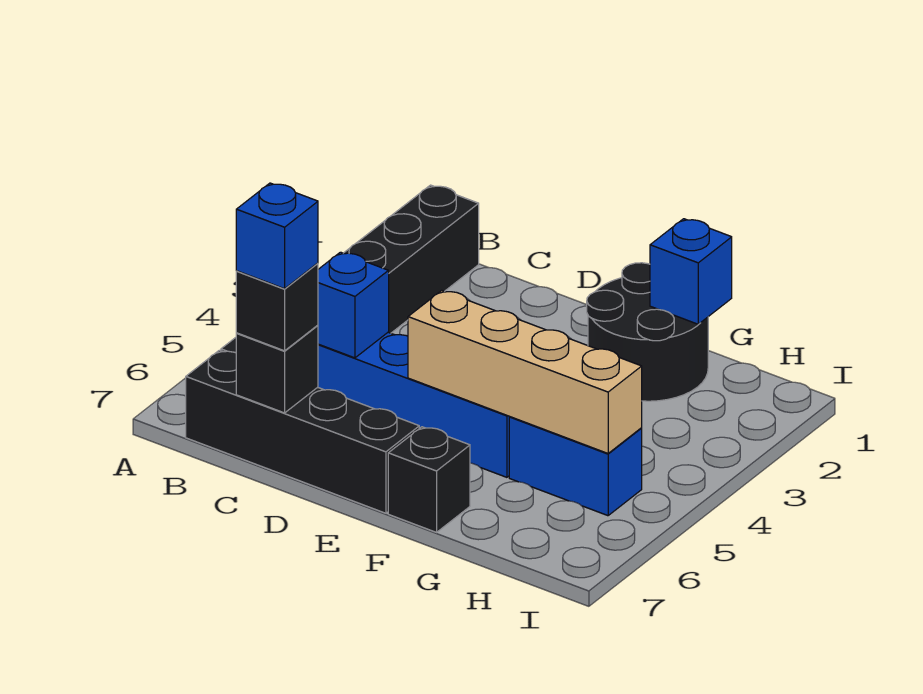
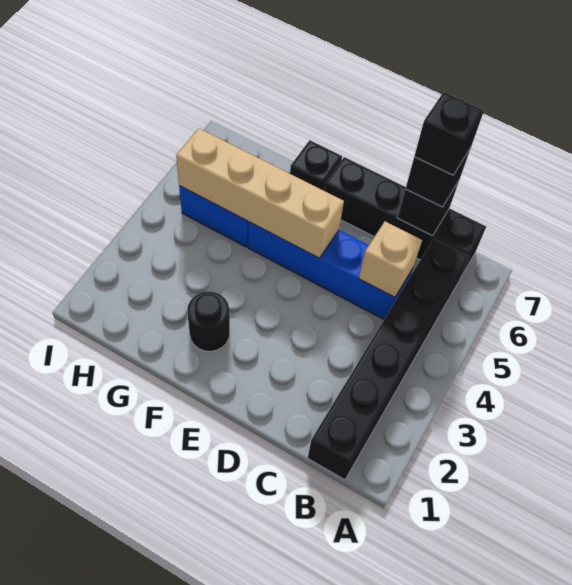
blue 1x1 brick [318,252,389,358] -> tan 1x1 brick [359,222,422,297]
blue 1x1 brick [236,183,318,289] -> black 1x1 brick [414,92,484,175]
black 2x2 round brick [587,263,708,401] -> black 1x1 round brick [187,291,230,351]
blue 1x1 brick [650,219,732,324] -> none

